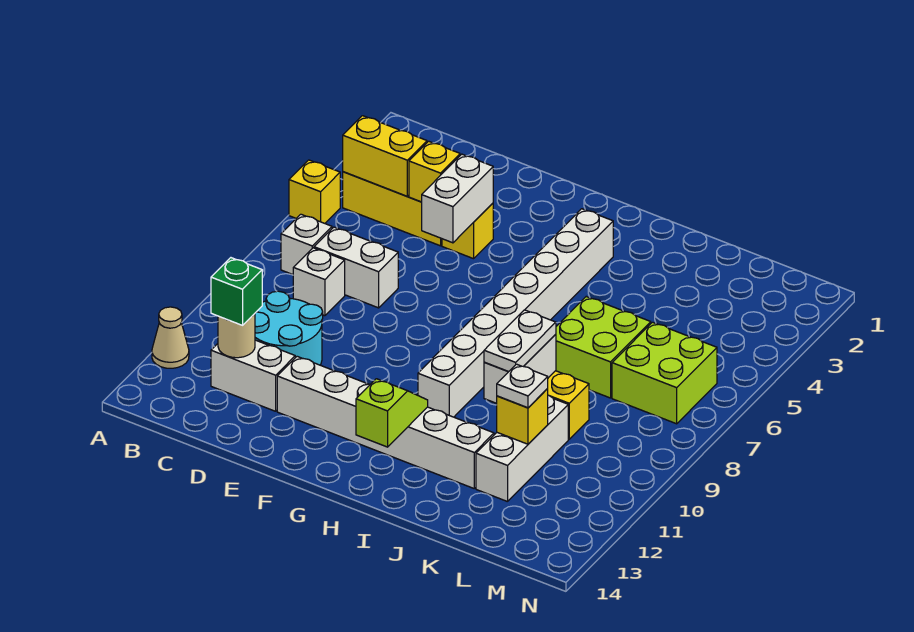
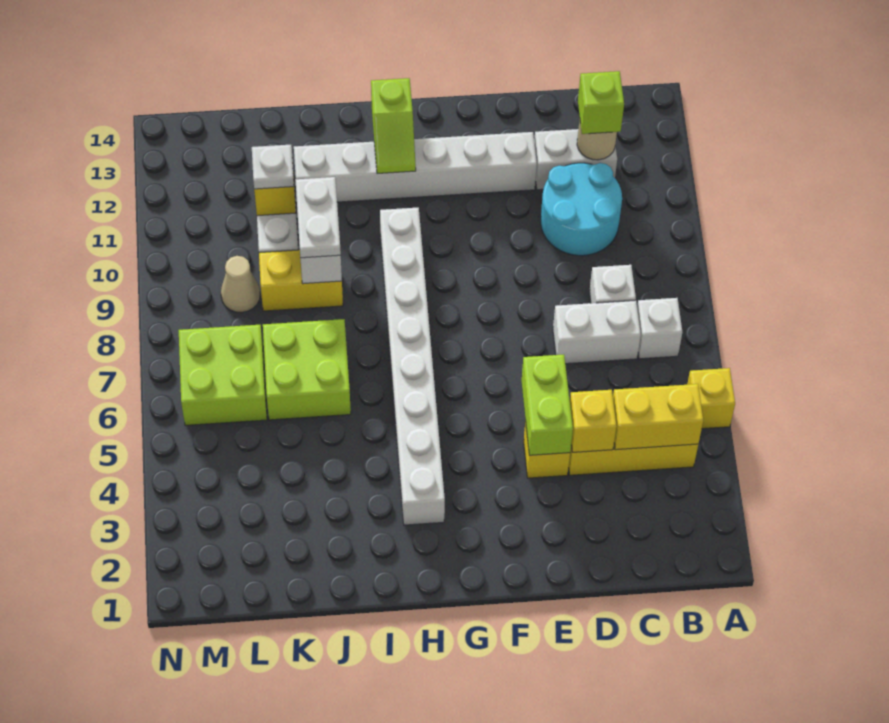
tan 1x1 cone [152,307,189,368] -> tan 1x1 cone moved to [221,256,260,312]
green 1x1 brick [211,258,262,325] -> lime 1x1 brick [578,71,624,134]
white 1x2 brick [422,154,493,243] -> lime 1x2 brick [522,355,573,455]

